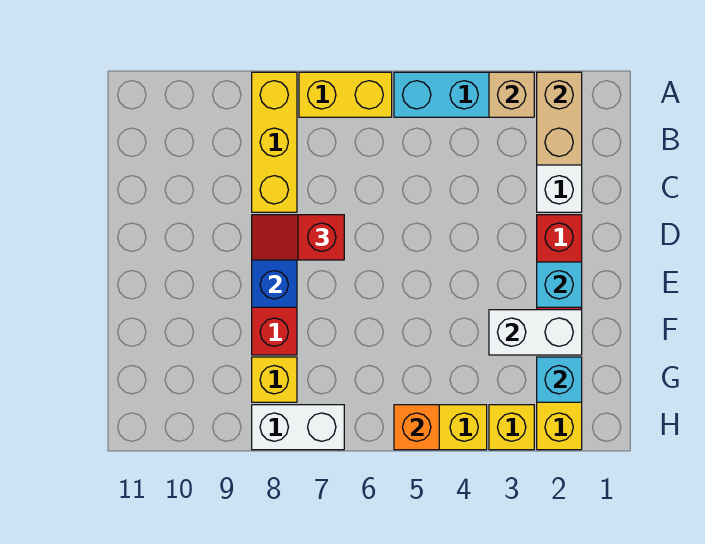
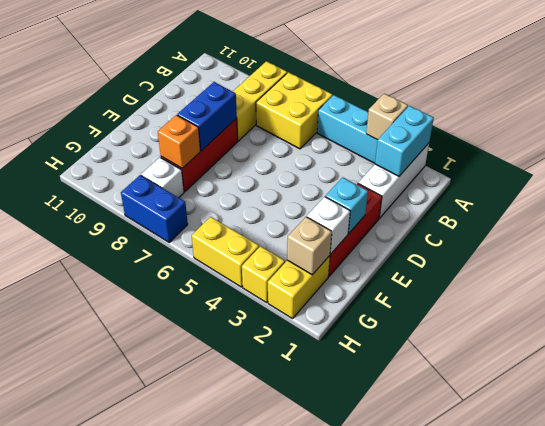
tan 1x2 brick [537,72,582,165] -> cyan 1x2 brick [375,106,434,176]
yellow 1x2 brick [299,72,392,117] -> yellow 2x2 brick [256,72,332,149]
red 1x2 slope [252,215,344,260] -> none
white 1x2 brick [489,310,582,355] -> white 1x1 brick [307,197,350,254]
cyan 1x1 brick [537,357,582,402] -> tan 1x1 brick [287,217,332,275]
yellow 1x1 brick [252,357,297,402] -> white 1x1 brick [141,157,184,198]
orange 1x1 brick [394,405,439,450] -> orange 1x1 brick moved to [158,115,200,168]
white 1x2 brick [252,405,344,450] -> blue 1x2 brick [121,175,188,242]

